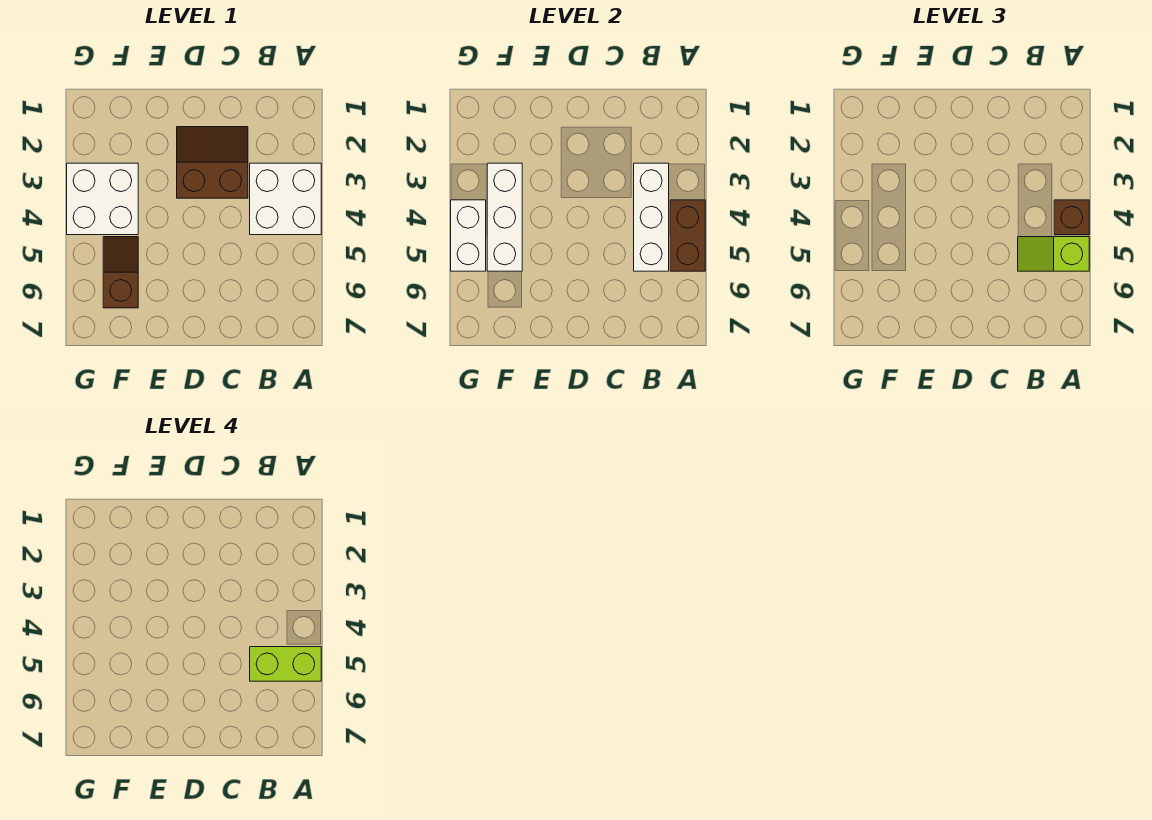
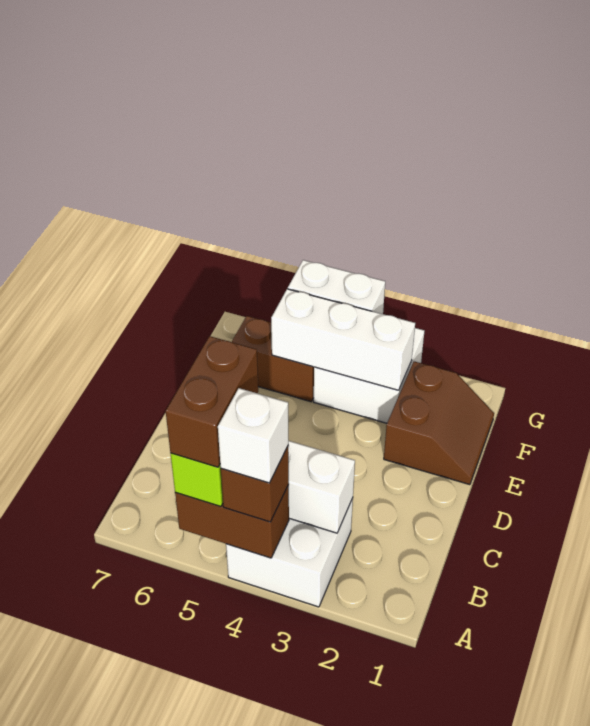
none -> white 1x1 brick [218,388,288,483]
lime 1x2 brick [250,647,321,681] -> brown 1x2 brick [166,336,258,467]
brown 2x2 slope [177,127,248,198] -> brown 2x2 slope moved to [384,361,494,485]
brown 1x2 slope [103,237,138,308] -> brown 1x2 brick [232,316,314,402]

